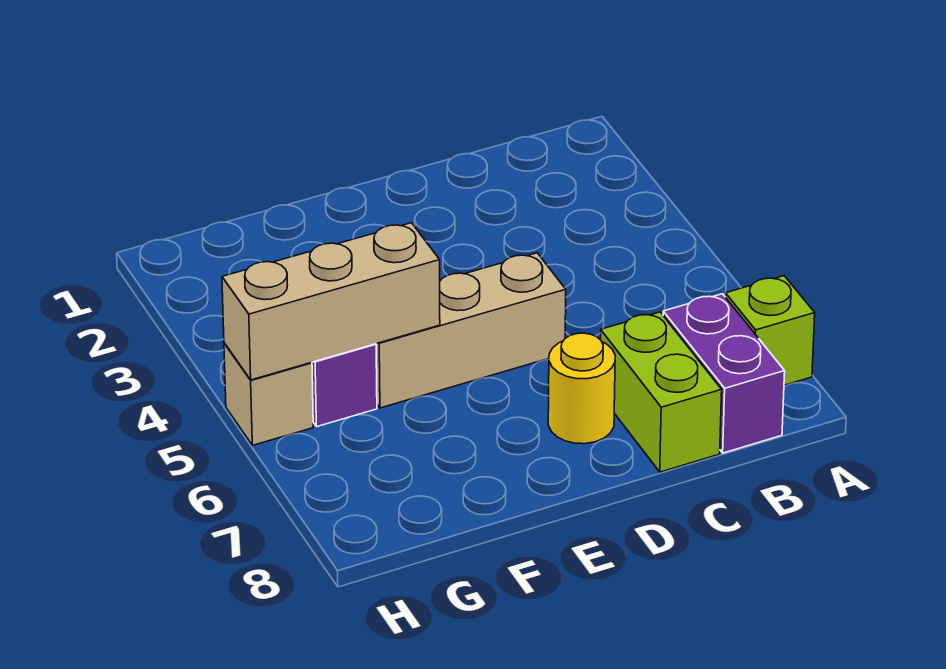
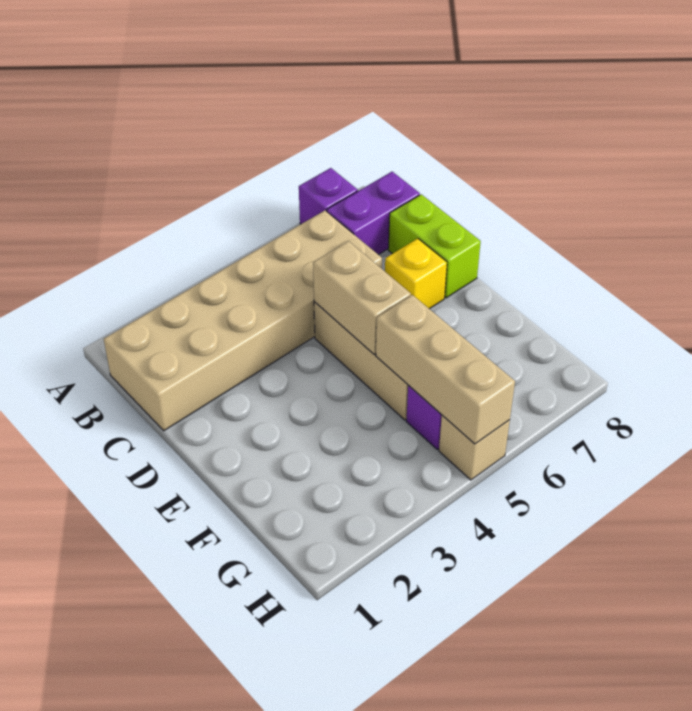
lime 1x1 brick [725,276,815,385] -> purple 1x1 brick [299,168,358,224]
none -> tan 2x6 brick [104,211,382,431]
lime 1x2 brick [600,312,722,472] -> lime 1x2 brick turned to [388,194,481,298]
none -> tan 1x2 brick [313,241,411,354]
yellow 1x1 round brick [548,333,615,444] -> yellow 1x1 brick [385,238,447,309]

